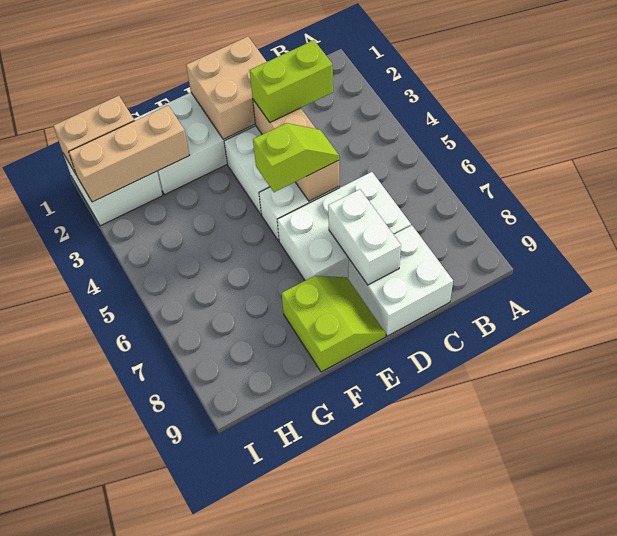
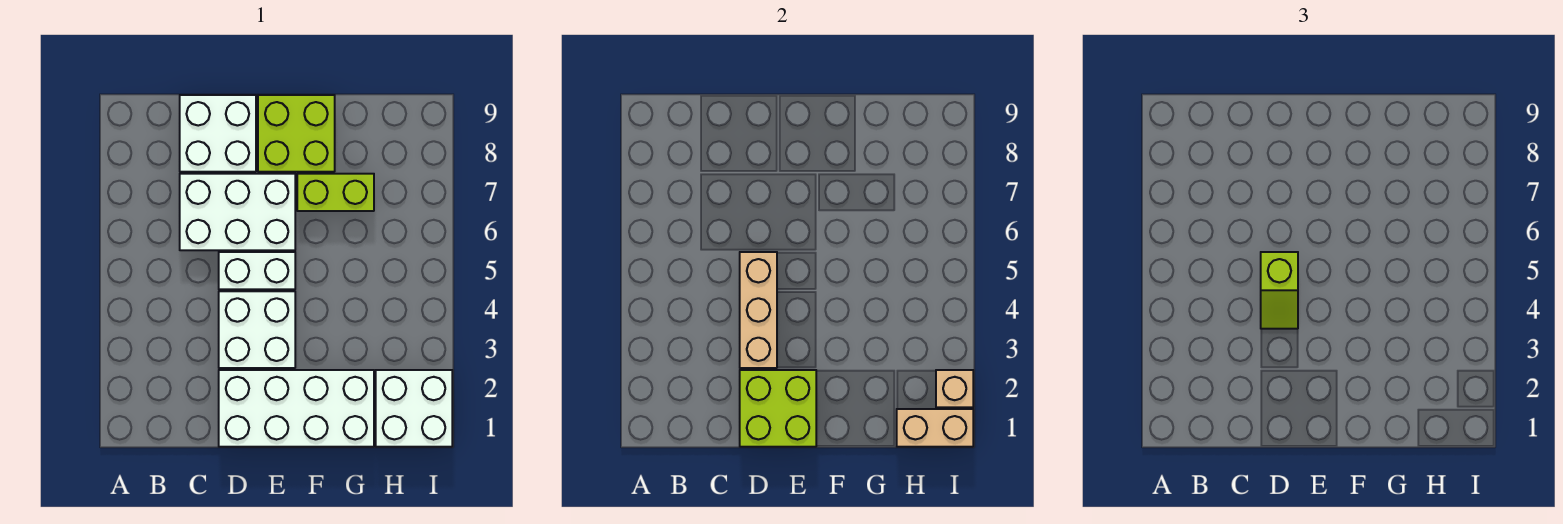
lime 1x2 brick [250,40,333,122] -> lime 1x2 brick moved to [297,174,374,211]
tan 2x2 brick [186,37,267,139] -> lime 2x2 brick [740,370,816,447]
lime 1x2 slope [253,123,339,192] -> lime 1x2 slope turned to [1261,252,1298,329]
white 1x2 brick [328,189,401,285] -> none
lime 2x2 slope [282,276,386,372] -> lime 2x2 brick [258,95,335,172]
tan 1x3 brick [69,106,190,202] -> tan 1x1 brick [936,370,973,407]

